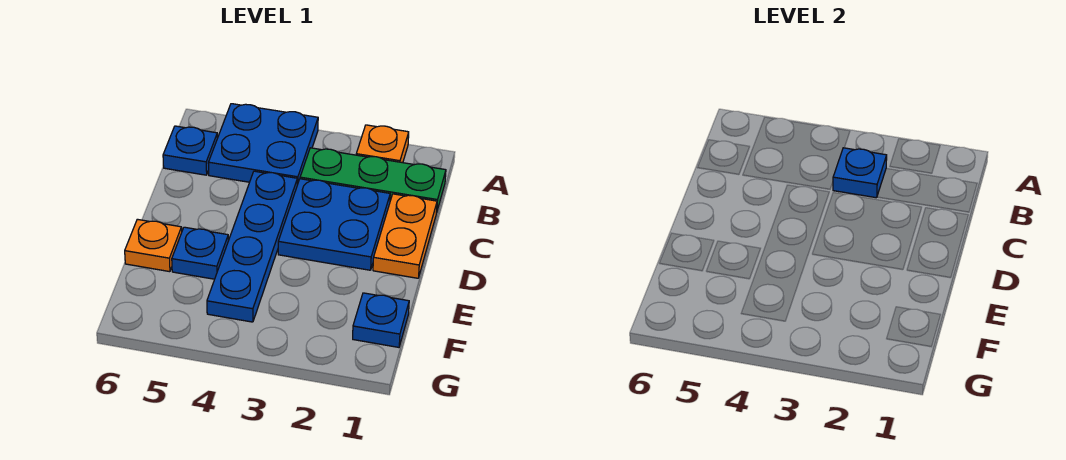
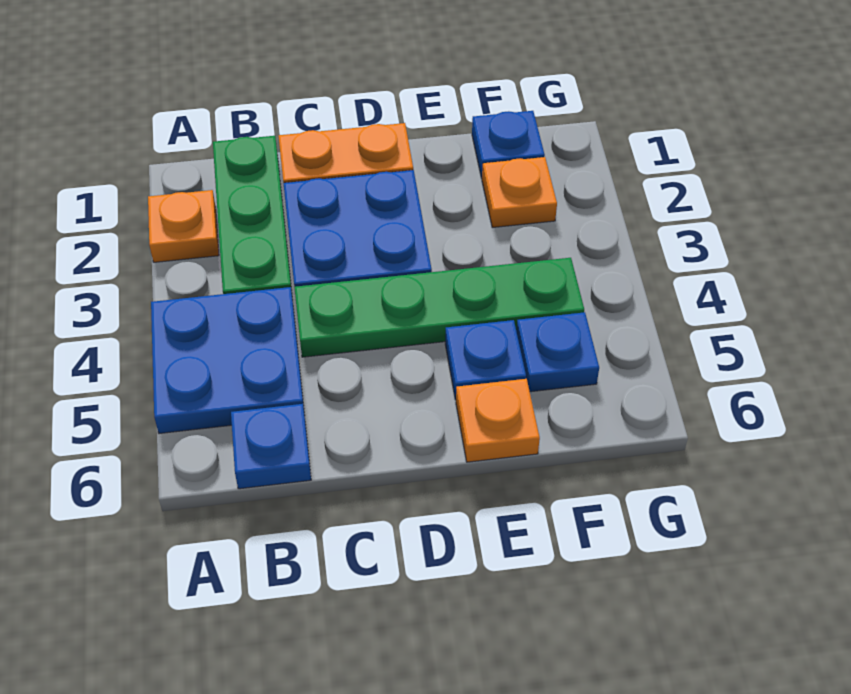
blue 1x1 plate [833,148,887,198] -> blue 1x1 plate moved to [516,312,599,392]
blue 1x4 plate [207,171,297,322] -> green 1x4 plate [294,258,584,357]
none -> orange 1x1 plate [482,157,557,227]

